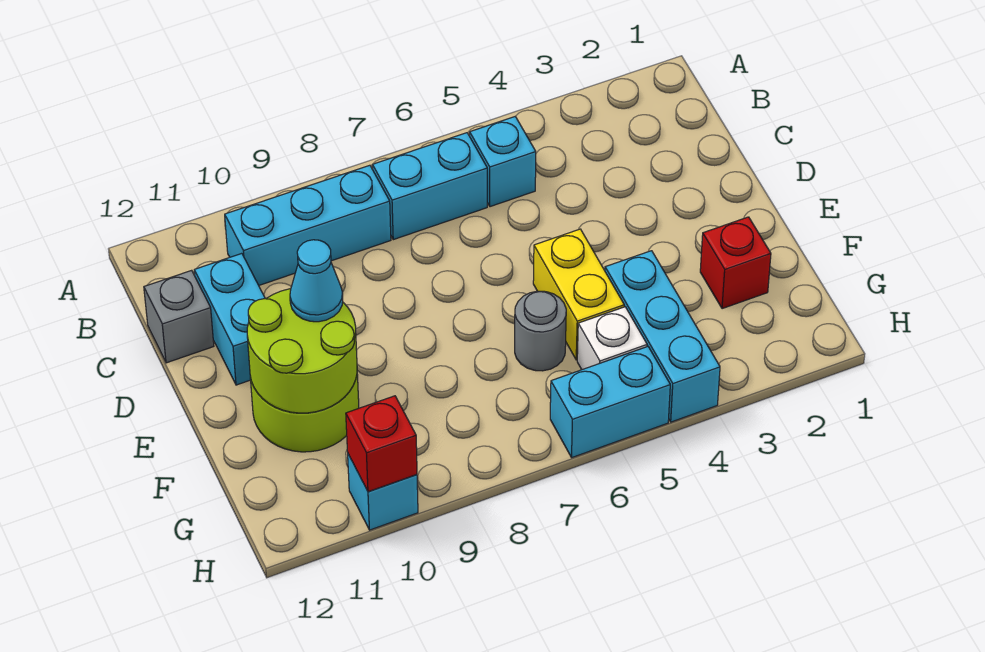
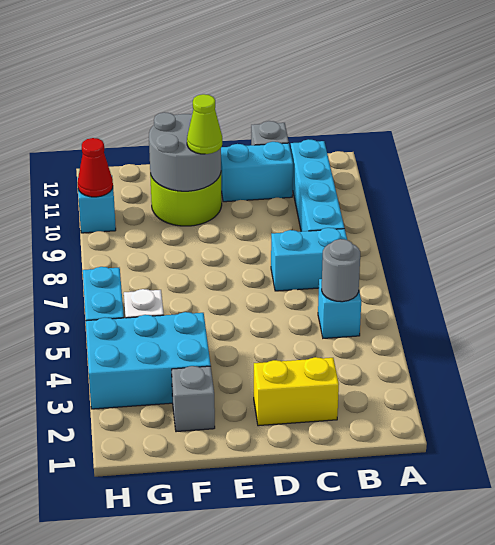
cyan 1x2 brick [373,133,487,240] -> cyan 1x2 brick turned to [271,228,347,291]
cyan 1x3 brick [225,165,391,285] -> cyan 1x4 brick [291,139,344,231]
yellow 1x2 brick [533,229,624,360] -> yellow 1x2 brick moved to [254,357,339,426]
lime 2x2 round brick [247,289,357,413] -> grey 2x2 round brick [149,112,221,191]
cyan 1x1 cone [290,240,343,322] -> lime 1x1 cone [187,94,222,154]
red 1x1 brick [700,217,771,309] -> grey 1x1 brick [172,366,215,432]
cyan 1x3 brick [605,251,720,422] -> cyan 2x3 brick [86,312,211,409]
grey 1x1 round brick [515,291,566,371] -> grey 1x1 round brick moved to [322,239,360,302]
red 1x1 brick [346,396,417,492] -> red 1x1 cone [78,138,113,197]

